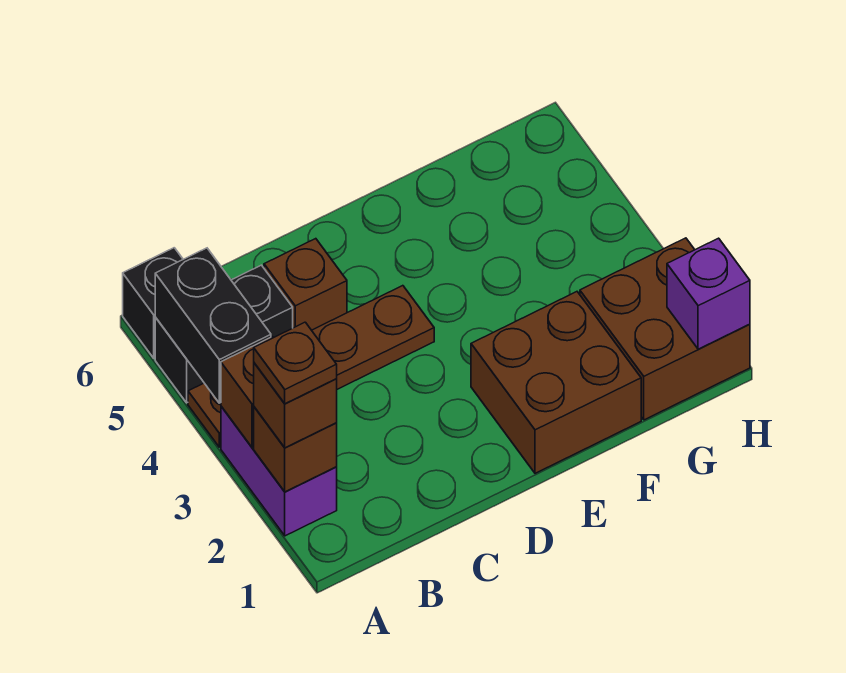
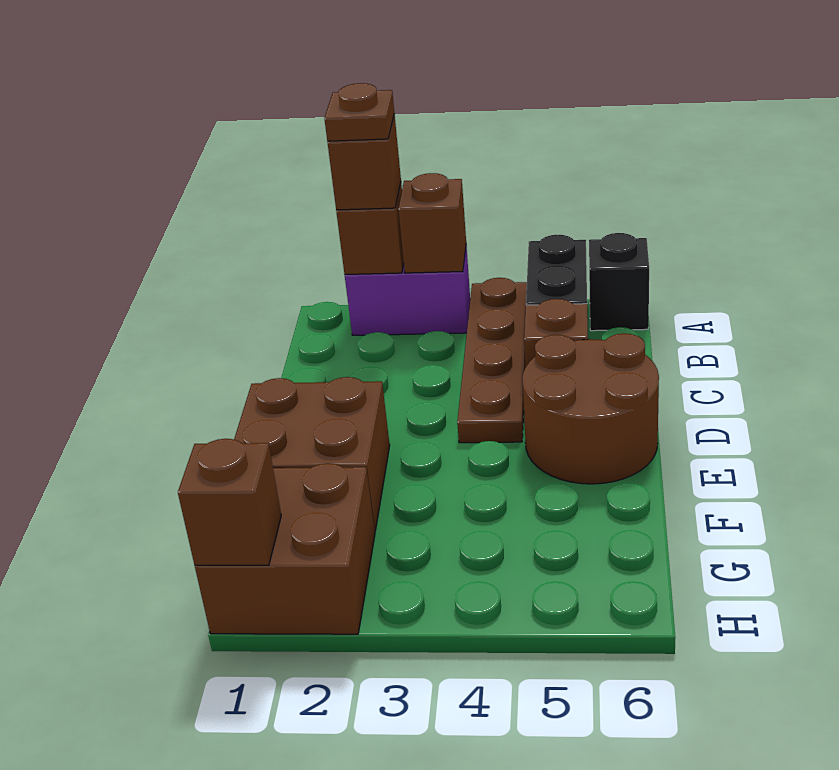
black 1x2 brick [155,248,271,403] -> none
none -> brown 2x2 round brick [522,333,659,484]
purple 1x1 brick [667,238,750,349] -> brown 1x1 brick [178,439,281,565]

